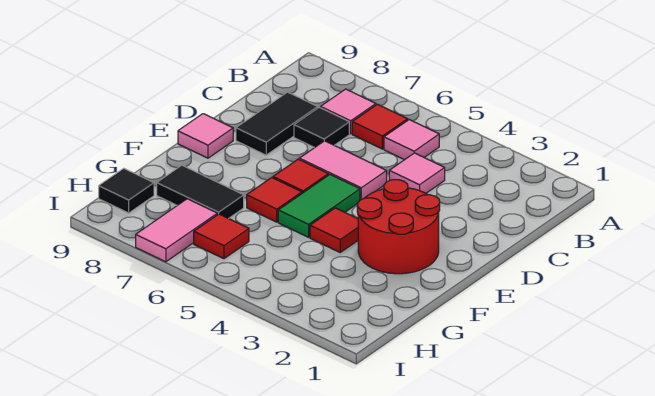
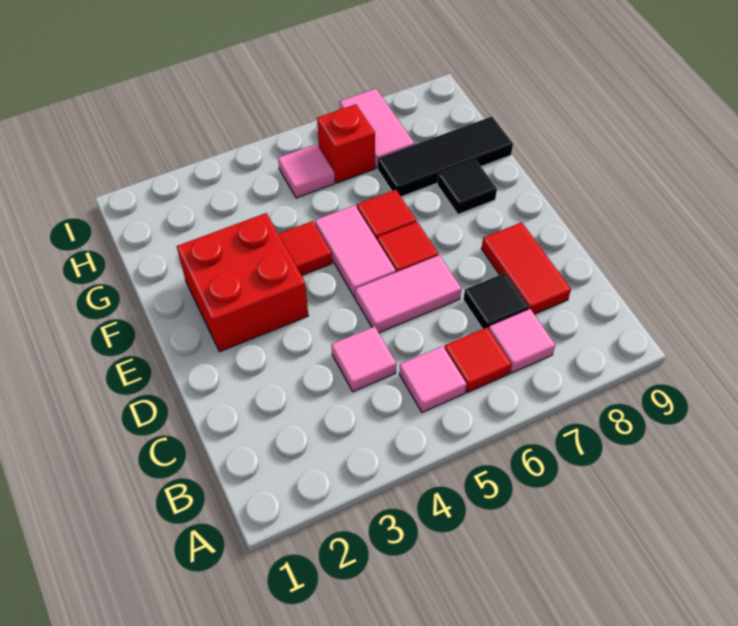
black 1x2 tile [236,92,318,155] -> red 1x2 tile [481,222,571,314]
red 2x2 round brick [357,180,440,274] -> red 2x2 brick [177,213,308,352]
green 1x2 tile [278,175,360,237] -> pink 1x2 tile [315,205,396,298]
pink 1x1 tile [178,114,233,158] -> pink 1x1 tile moved to [278,144,335,198]
black 1x2 tile [157,165,244,219] -> black 1x3 tile [378,117,513,197]
red 1x1 tile [194,214,249,259] -> red 1x1 brick [317,104,375,183]
black 1x1 tile [99,168,154,213] -> black 1x1 tile moved to [437,160,497,214]

